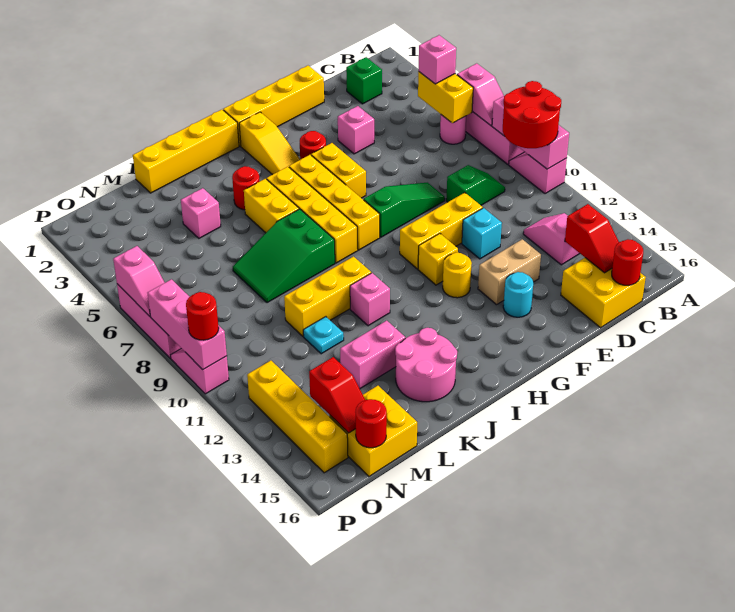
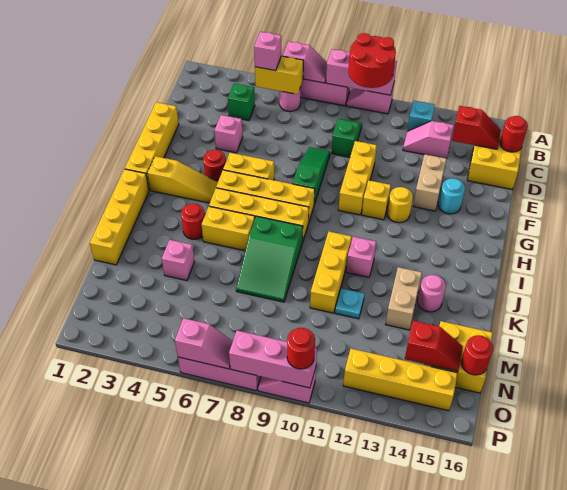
green 1x1 brick [346,57,382,104] -> green 1x1 brick moved to [228,83,255,120]
cyan 1x1 brick [462,208,502,259] -> cyan 1x1 brick moved to [407,101,435,131]
pink 2x2 round brick [395,328,457,402] -> pink 1x1 round brick [418,275,446,312]
pink 1x2 brick [340,321,405,389] -> tan 1x2 brick [386,267,422,330]

